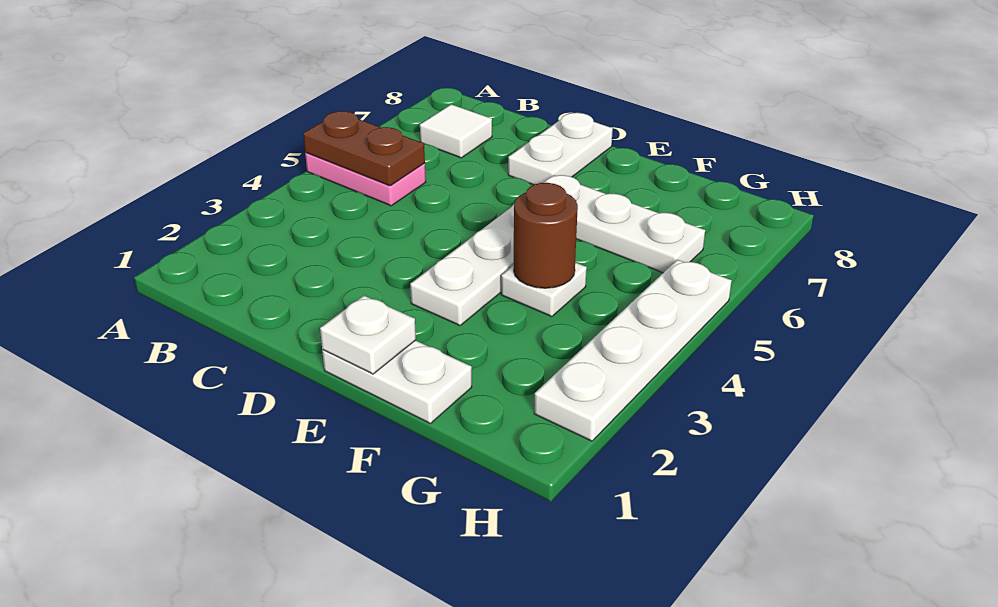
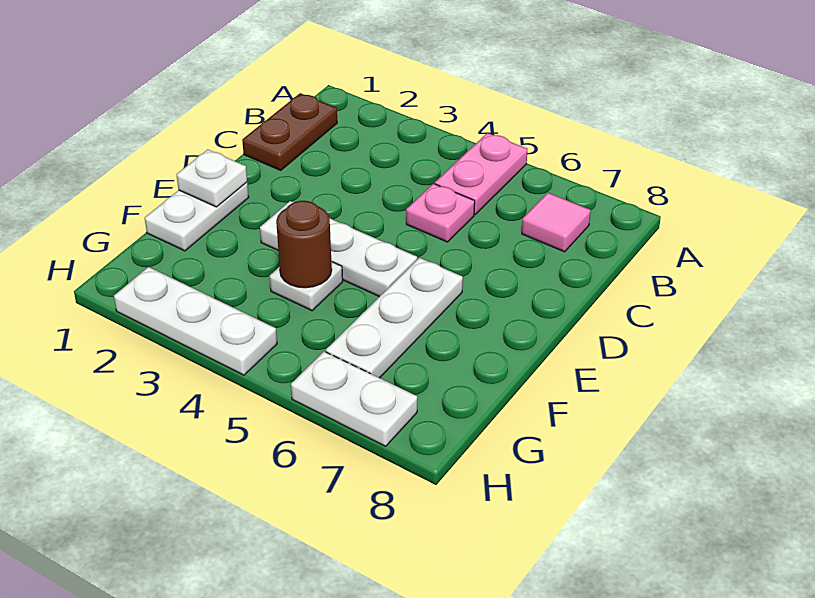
brown 1x2 plate [303,111,425,186] -> brown 1x2 plate moved to [242,93,337,170]
white 1x1 tile [420,104,492,158] -> pink 1x1 tile [522,193,591,252]
none -> pink 1x1 plate [406,184,475,242]
white 1x2 plate [508,113,613,185] -> white 1x2 plate moved to [291,351,417,446]
white 1x4 plate [534,260,732,441] -> white 1x3 plate [114,267,277,375]

